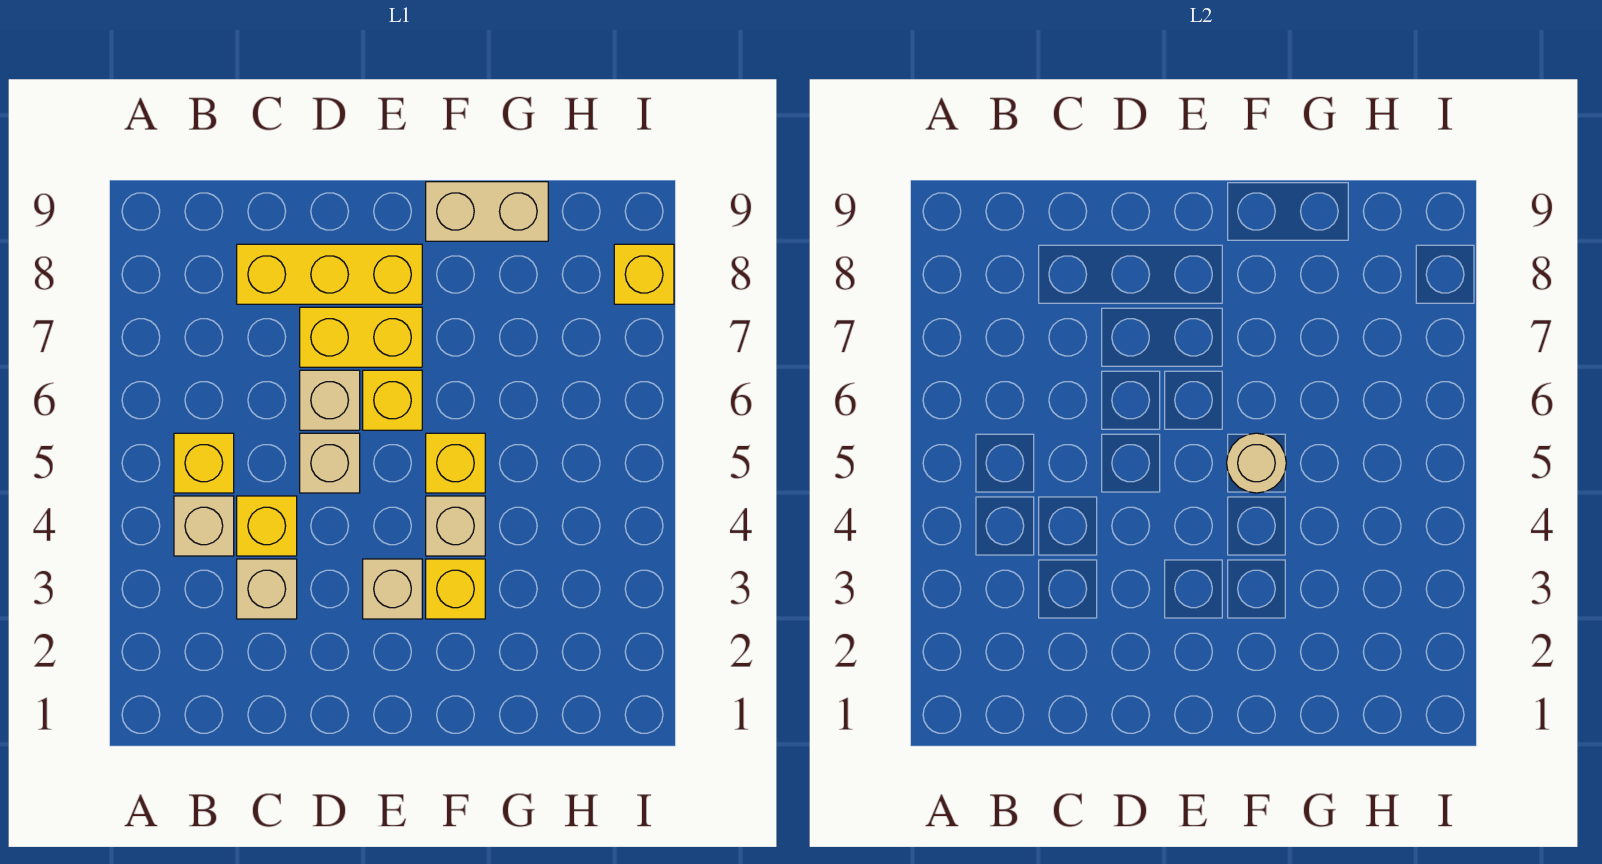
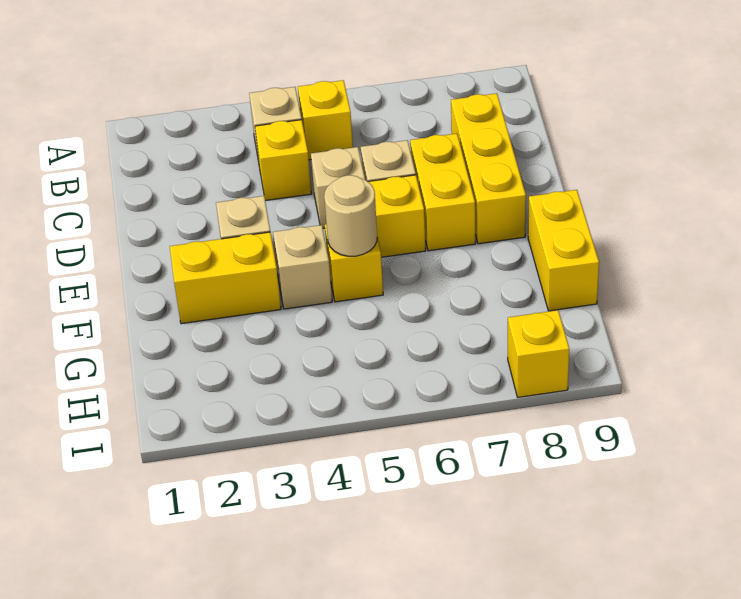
tan 1x1 brick [237,559,297,619] -> none
yellow 1x1 brick [426,559,485,619] -> yellow 1x2 brick [170,232,281,324]
tan 1x2 brick [426,182,548,241] -> yellow 1x2 brick [528,190,599,311]

